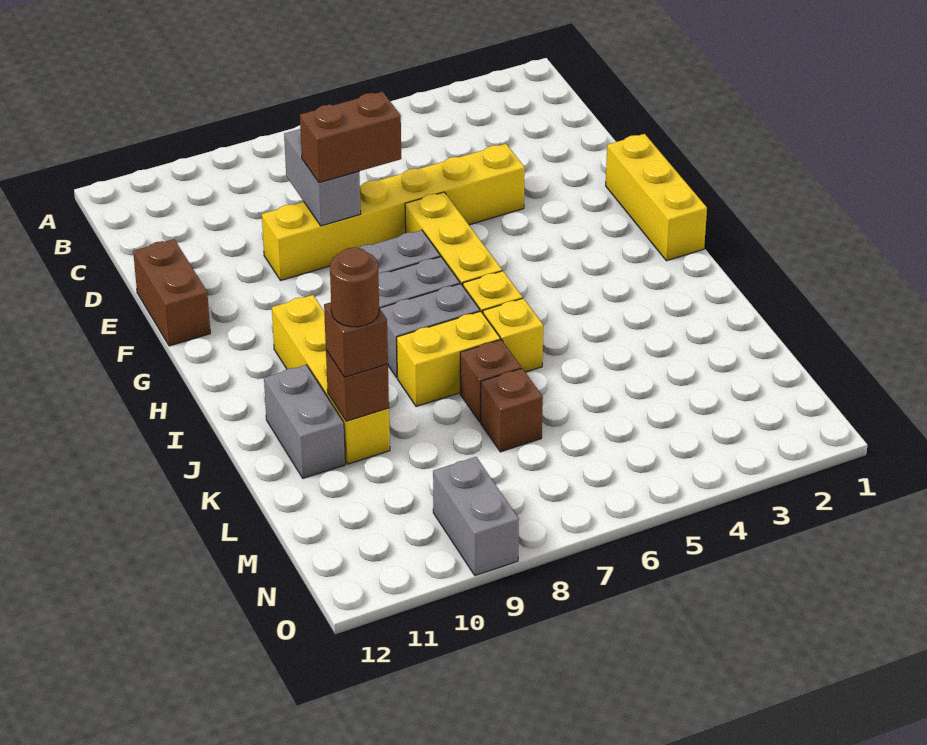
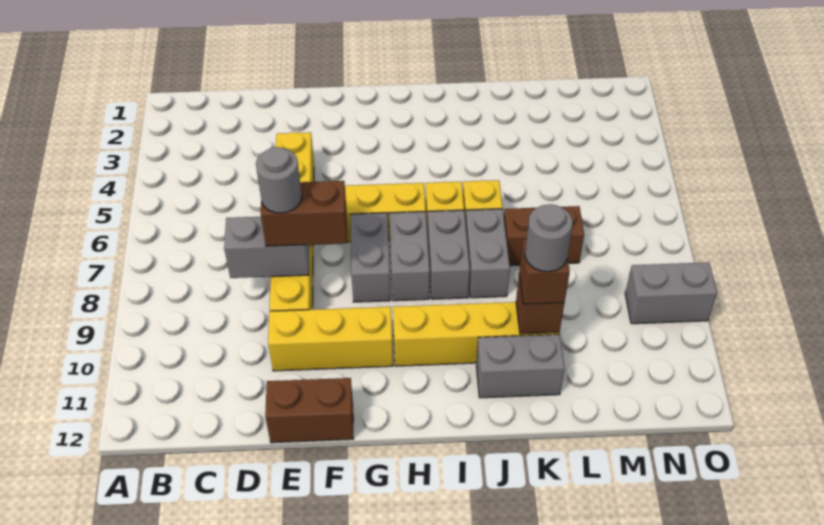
brown 1x2 brick [300,92,401,183] -> brown 1x2 brick turned to [261,181,347,246]
none -> grey 1x1 round brick [256,147,302,213]
yellow 1x3 brick [606,134,707,261] -> yellow 1x3 brick moved to [268,307,393,371]
yellow 1x2 brick [397,311,500,407] -> grey 1x2 brick [465,209,510,298]
brown 1x1 round brick [330,247,379,327] -> grey 1x1 round brick [525,204,573,272]

